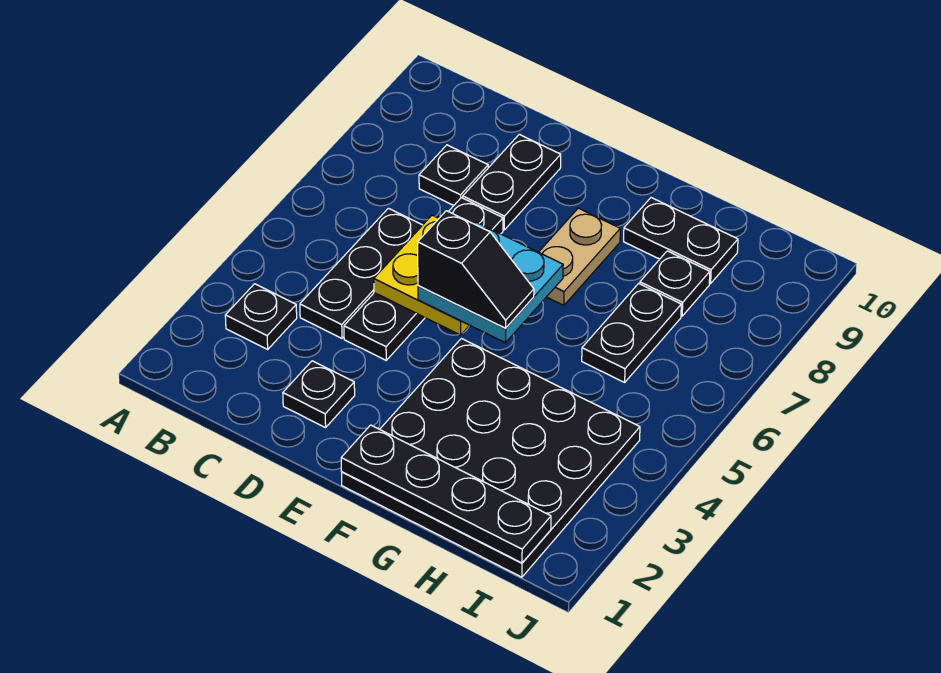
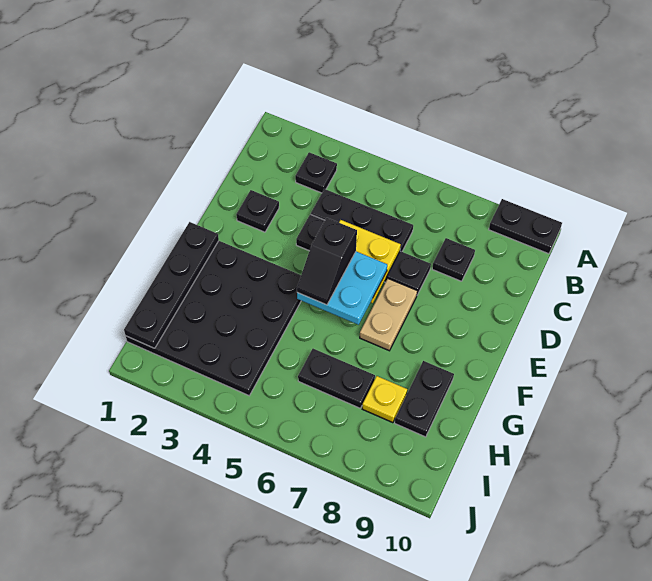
black 1x2 plate [463,134,561,230] -> black 1x2 plate moved to [489,199,562,254]
tan 1x2 plate [539,208,620,305] -> tan 1x2 plate turned to [360,279,417,351]
black 1x1 plate [640,251,710,316] -> yellow 1x1 plate [362,376,407,423]

